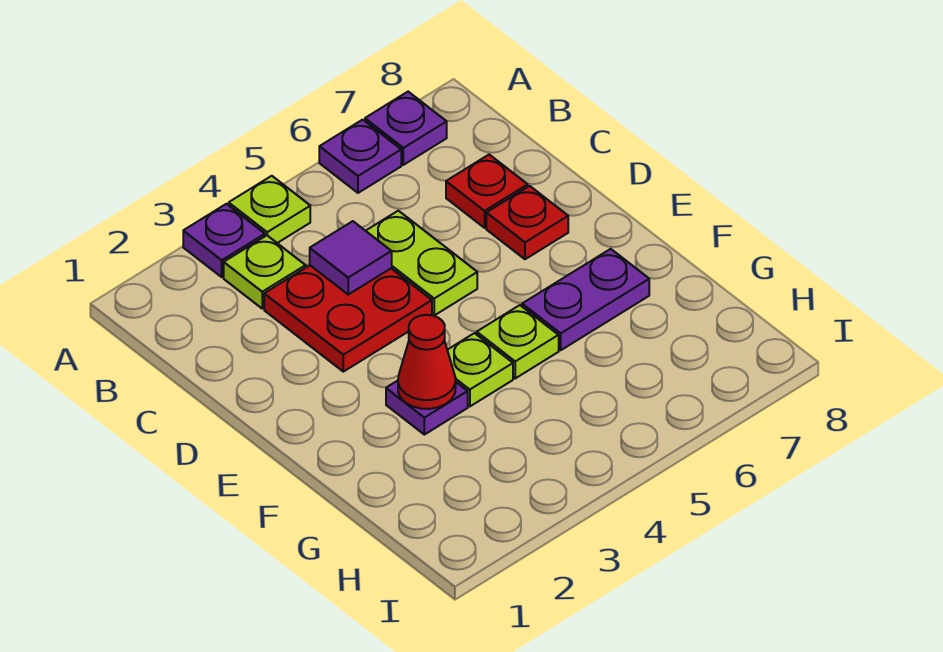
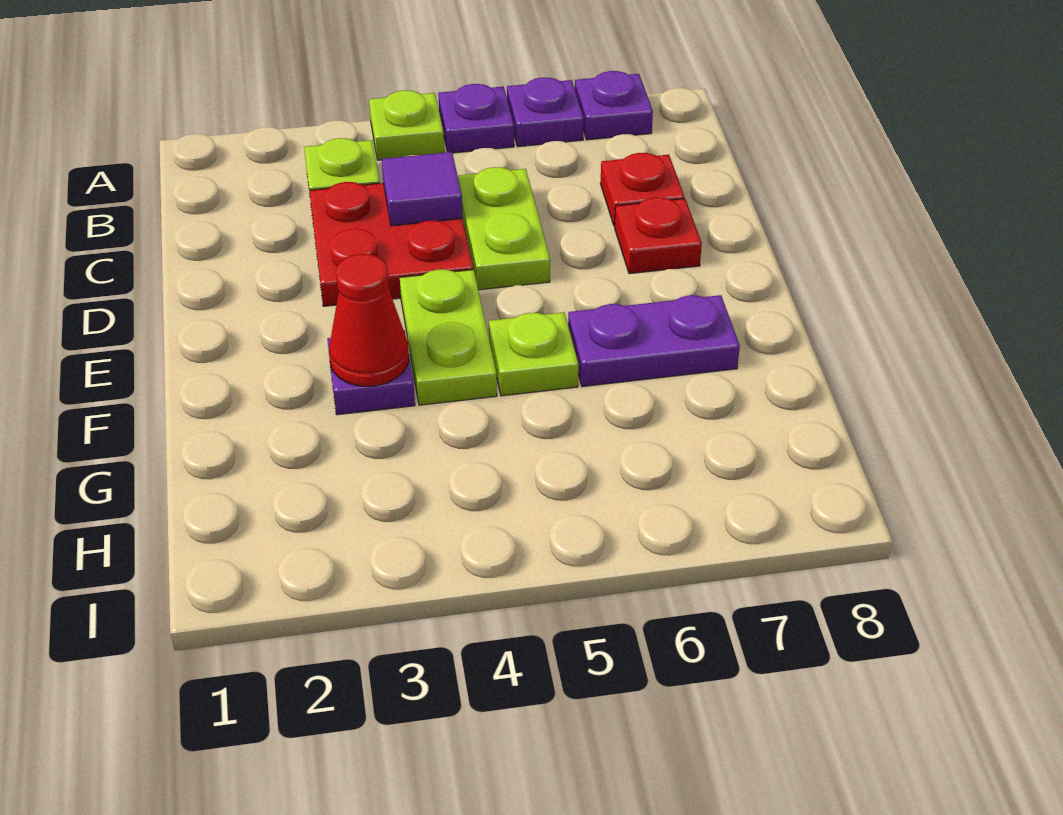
purple 1x1 plate [183,204,265,277] -> purple 1x1 plate moved to [438,84,514,153]
lime 1x1 plate [447,333,513,406] -> lime 1x2 plate [400,270,497,405]

